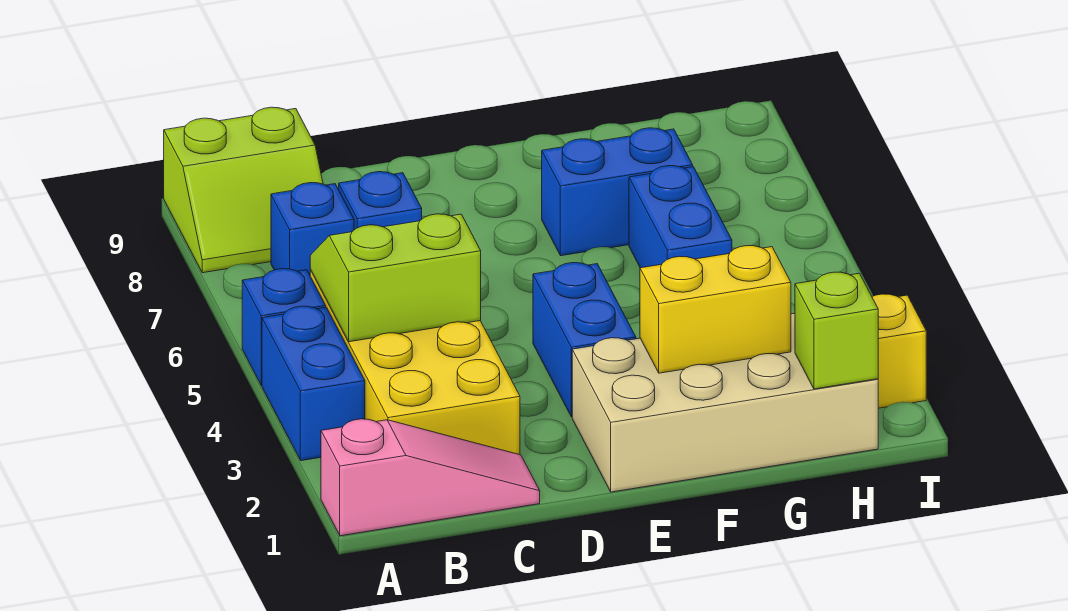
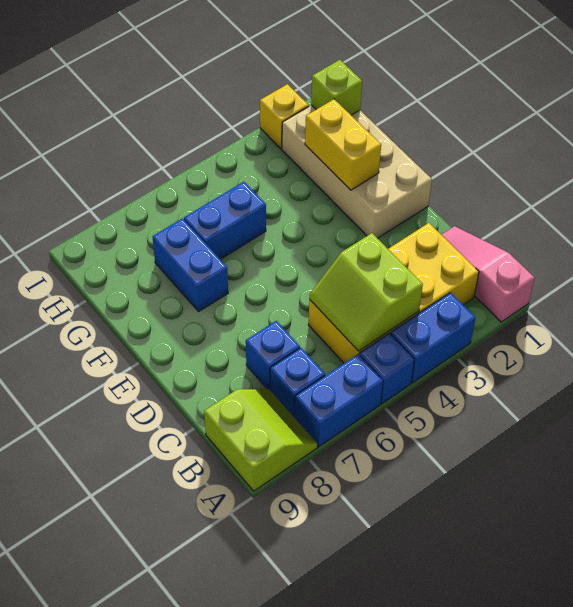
blue 1x2 brick [533,263,636,417] -> blue 1x2 brick moved to [295,354,383,447]

